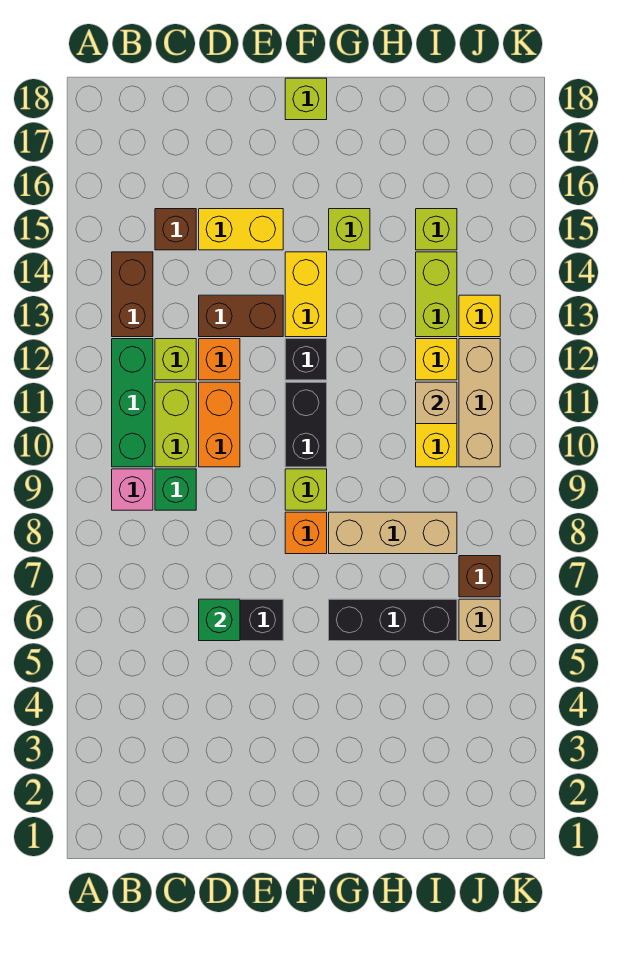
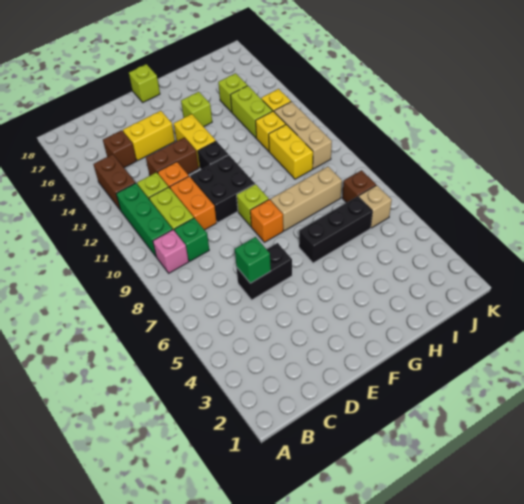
black 1x2 brick [285,382,327,467] -> black 2x2 brick [190,155,255,222]
tan 1x1 brick [416,382,457,424] -> none

